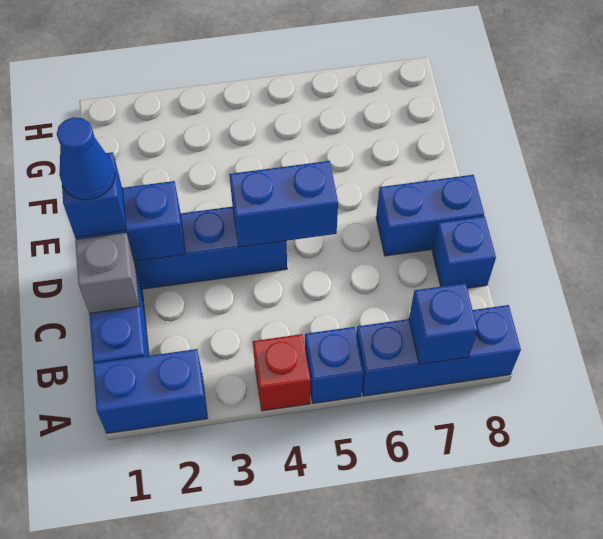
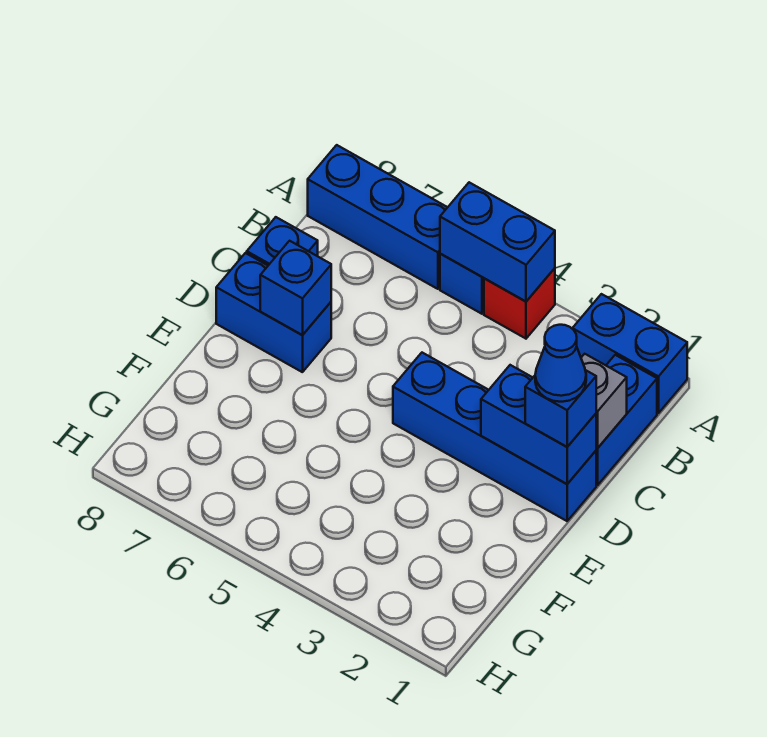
blue 1x1 brick [409,283,478,364] -> blue 1x1 brick moved to [260,241,331,335]
blue 1x2 brick [229,161,338,247] -> blue 1x2 brick moved to [440,182,555,302]

